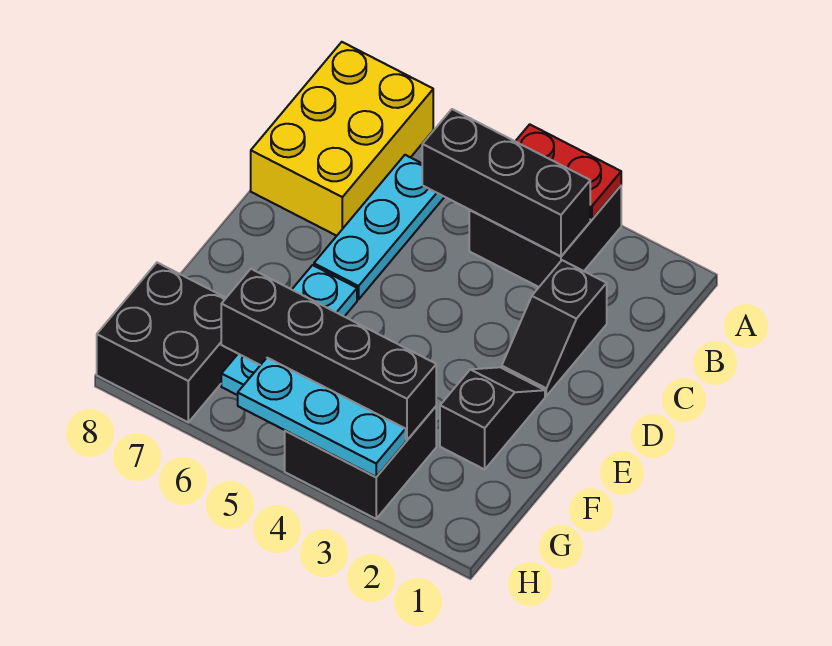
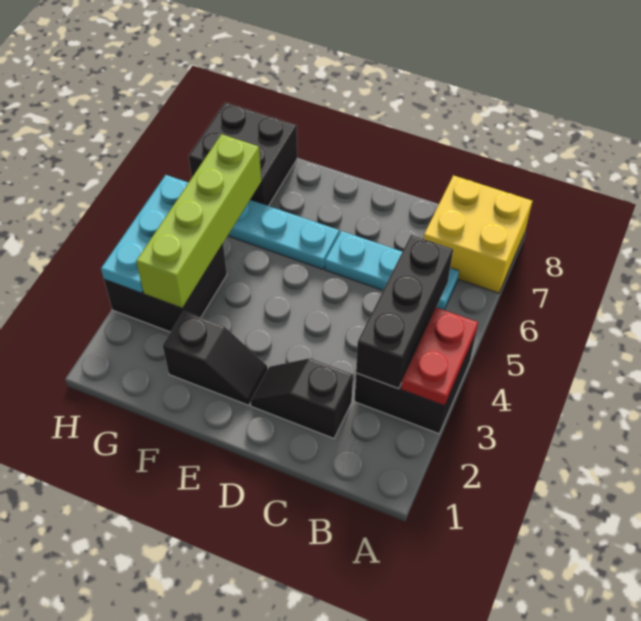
yellow 2x3 brick [251,42,433,236] -> yellow 2x2 brick [423,175,532,293]
black 1x4 brick [221,269,436,440] -> lime 1x4 brick [136,134,261,308]

